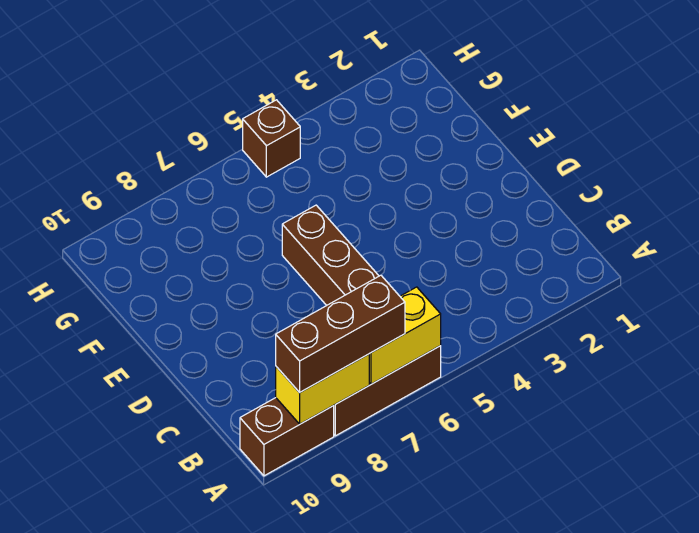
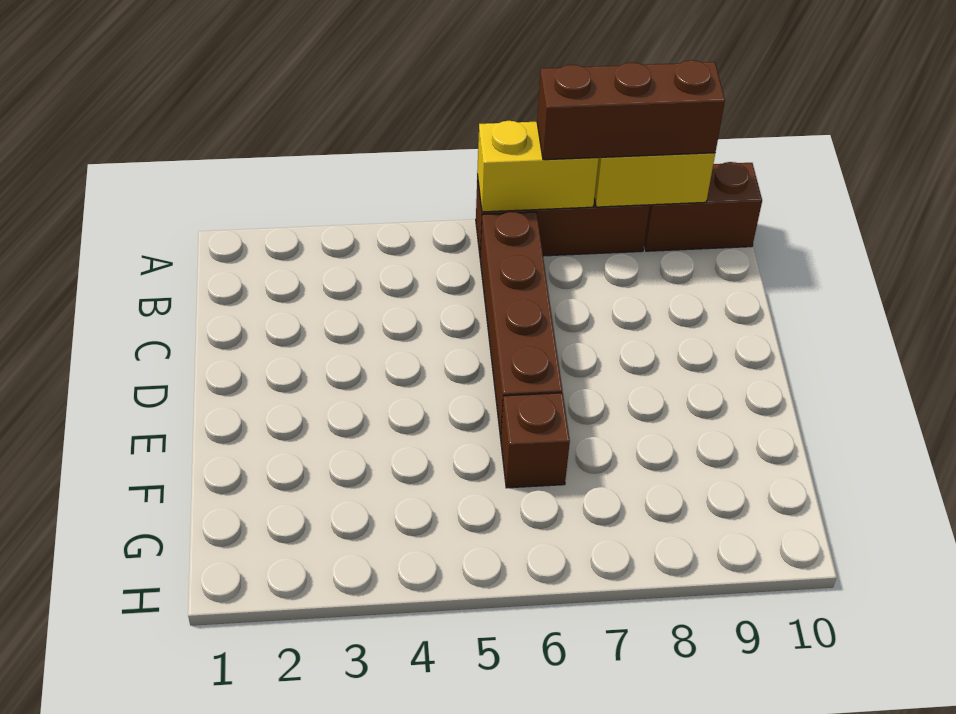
brown 1x1 brick [243,100,300,177] -> brown 1x1 brick moved to [501,393,570,488]

